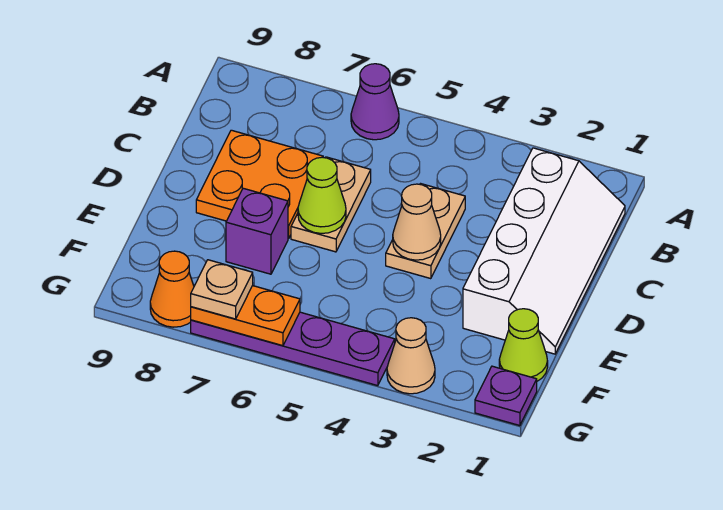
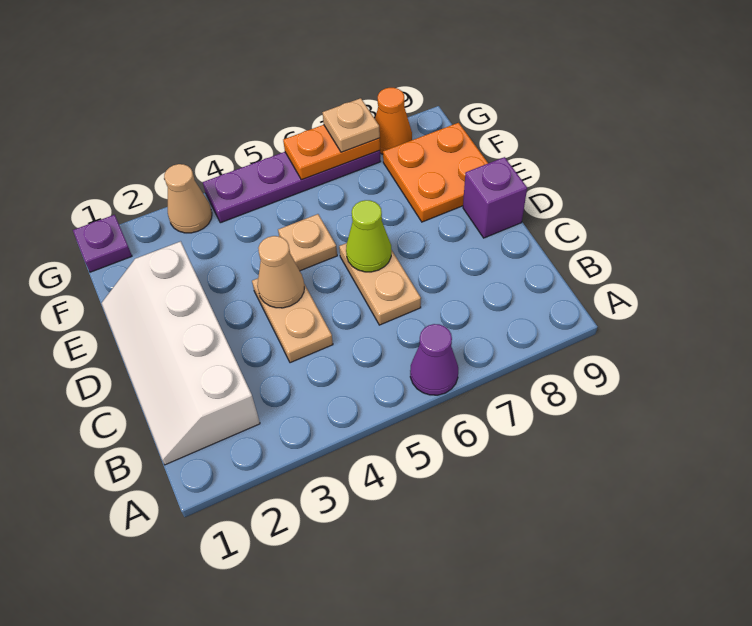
orange 2x2 plate [196,130,323,239] -> orange 2x2 plate moved to [383,123,488,222]
none -> tan 1x1 plate [278,214,337,271]
purple 1x1 brick [226,188,288,274] -> purple 1x1 brick moved to [463,157,527,238]
lime 1x1 cone [499,309,548,381] -> none

